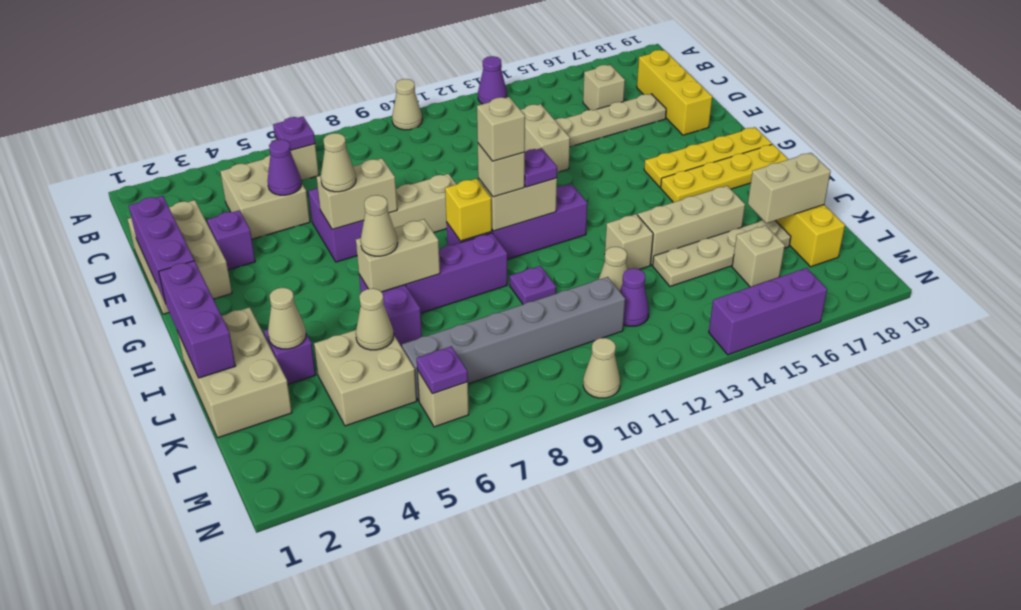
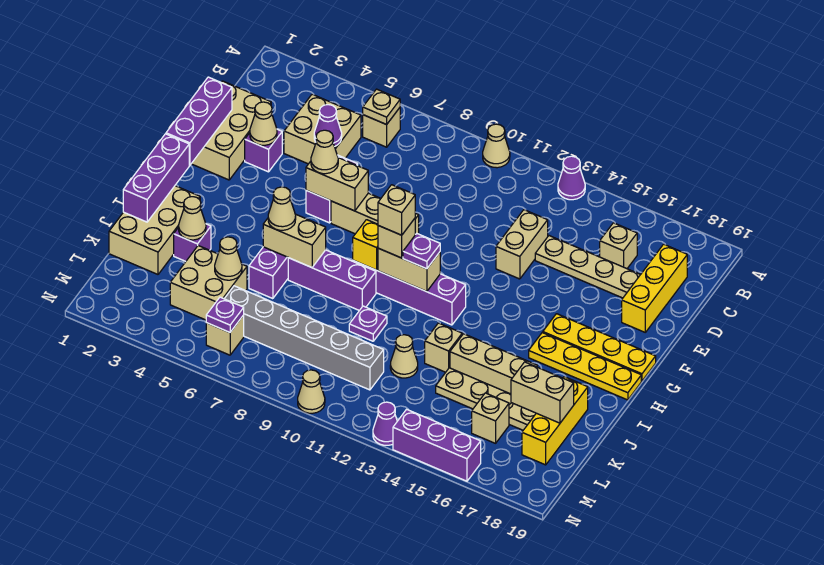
purple 1x1 plate [273,117,315,150] -> tan 1x1 plate [363,89,400,125]
none -> tan 1x1 cone [250,102,277,145]
purple 1x1 cone [620,268,649,326] -> purple 1x1 cone moved to [373,402,397,445]

